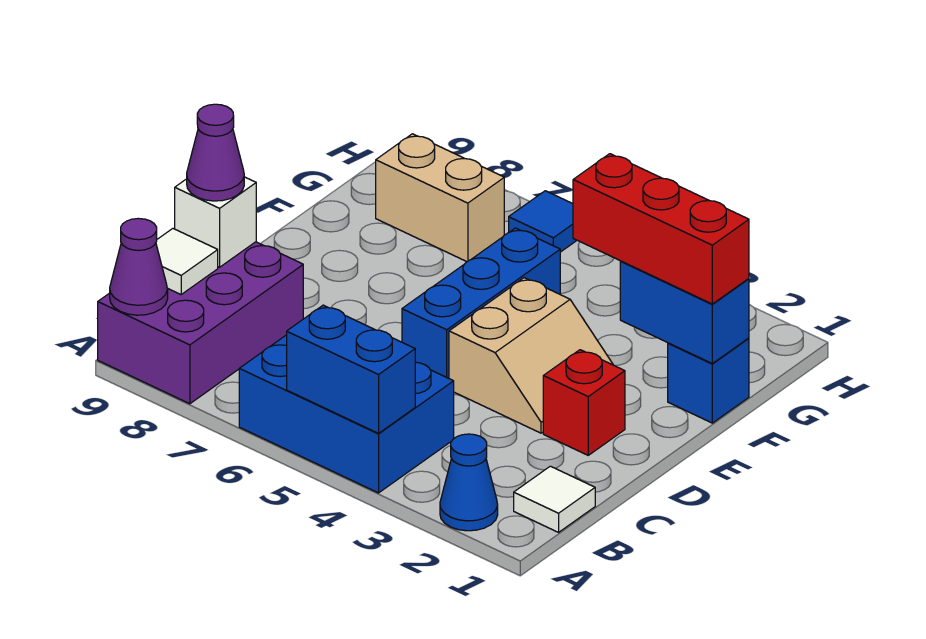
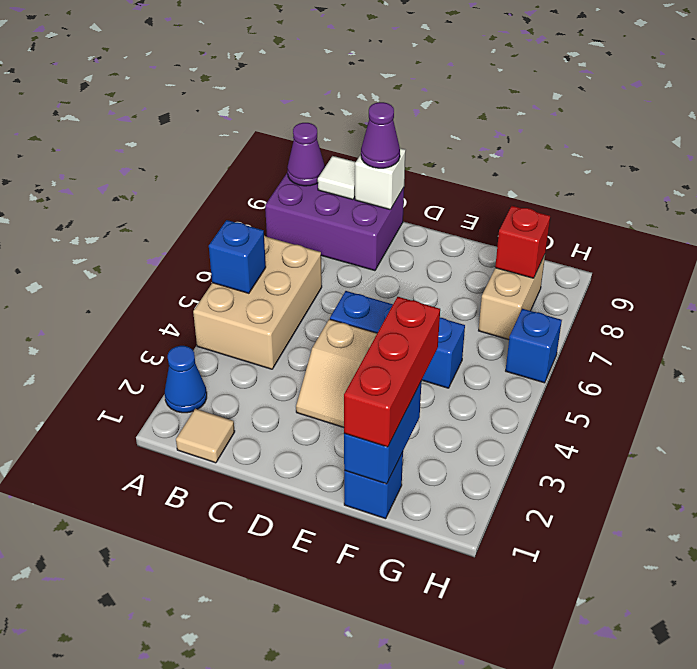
blue 2x3 brick [239,335,454,493] -> tan 2x3 brick [193,236,322,369]
blue 1x2 brick [287,305,415,433] -> blue 1x1 brick [209,220,266,293]
white 1x1 tile [514,466,595,532] -> tan 1x1 tile [176,409,235,463]
red 1x1 brick [543,350,625,455] -> red 1x1 brick moved to [495,206,550,278]
blue 1x1 tile [509,191,577,252] -> blue 1x1 brick [506,309,562,383]

